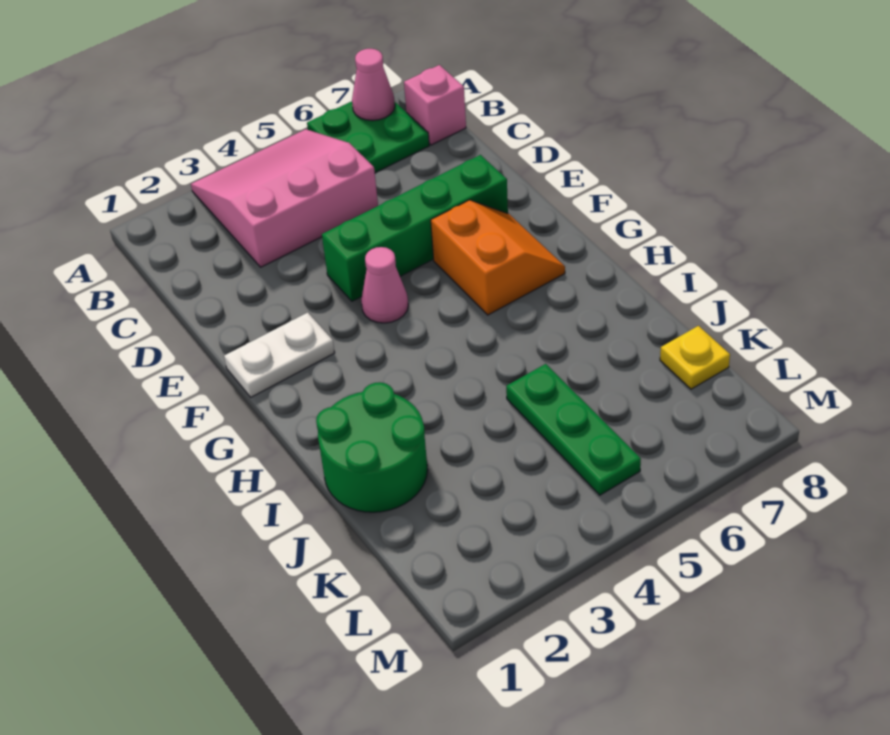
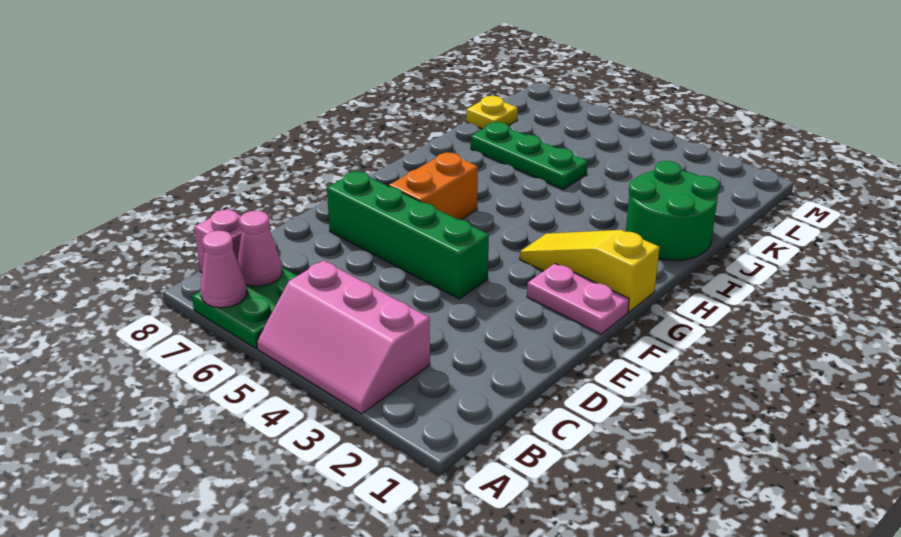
pink 3x3 slope [191,129,378,267] -> pink 2x3 slope [257,260,430,414]
white 1x2 plate [224,312,335,397] -> pink 1x2 plate [527,263,629,334]
pink 1x1 cone [361,247,408,323] -> pink 1x1 cone moved to [238,211,282,286]
none -> yellow 1x3 slope [520,230,659,312]
green 1x3 plate [506,364,641,495] -> green 1x3 plate turned to [471,122,588,189]

